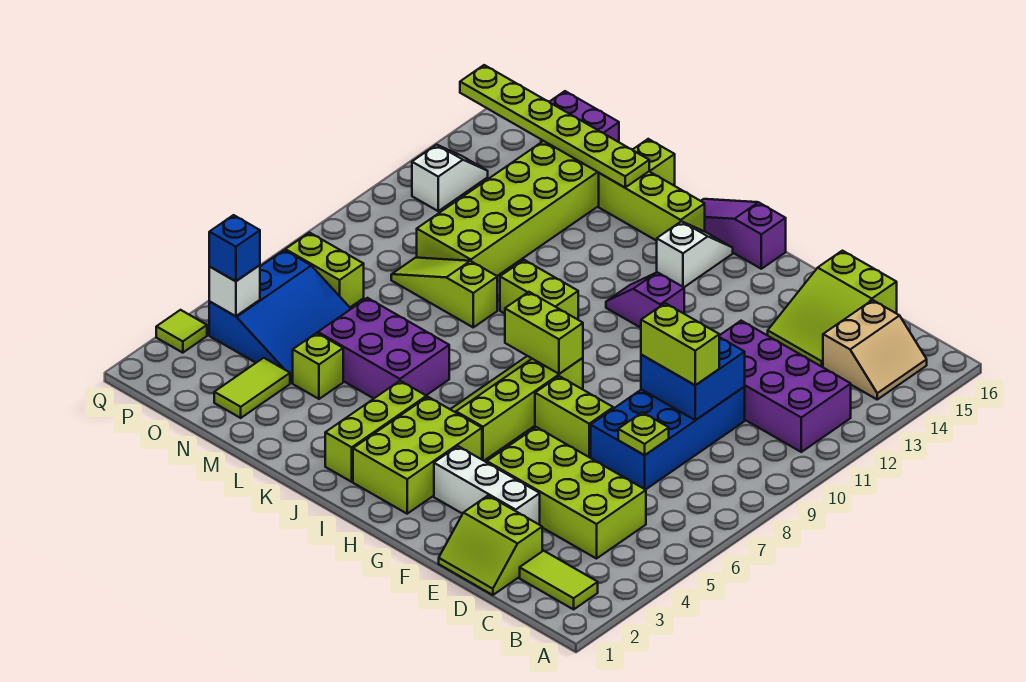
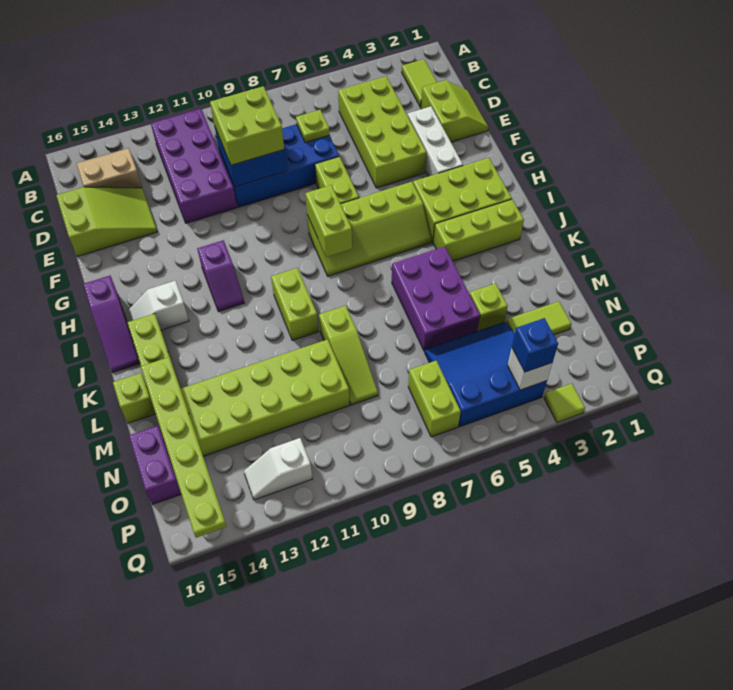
lime 1x2 brick [641,303,719,385] -> lime 2x2 brick [210,86,284,165]

